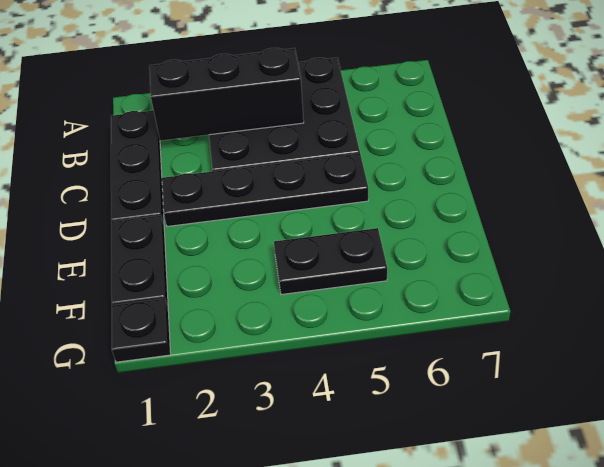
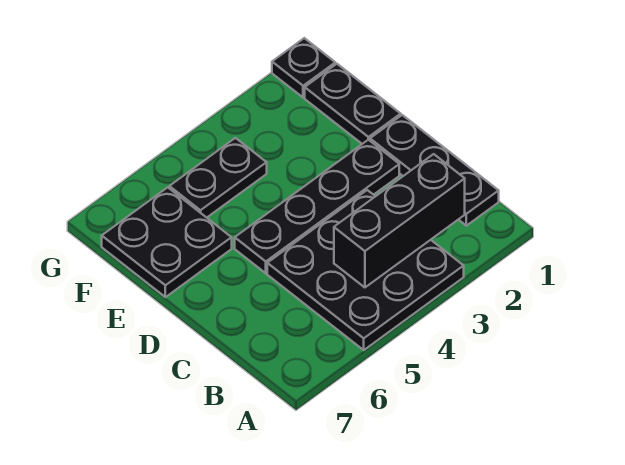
none -> black 2x2 plate [102,187,232,297]

